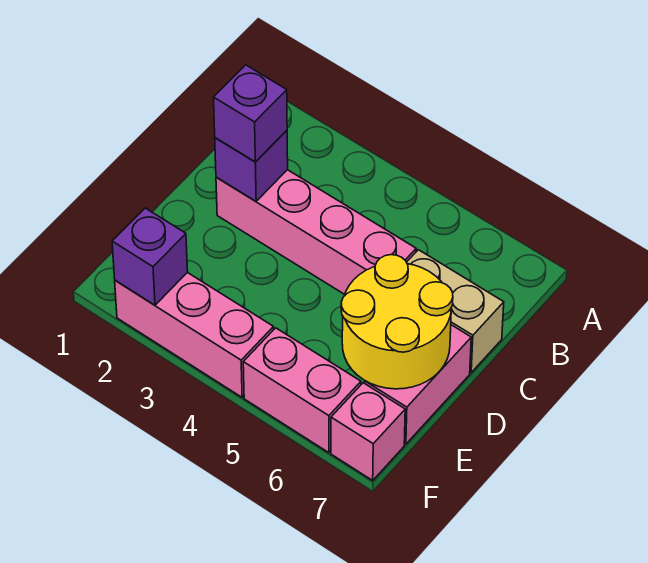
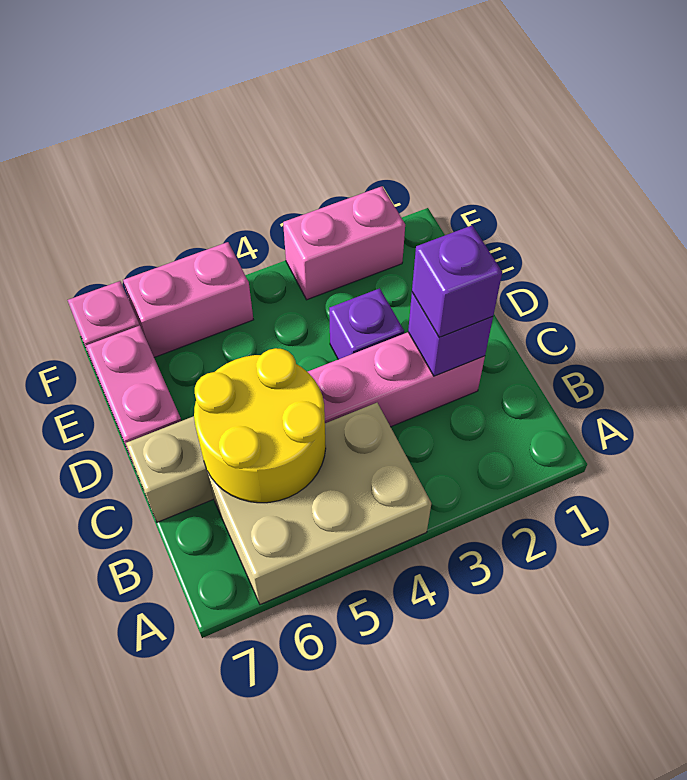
none -> tan 2x3 brick [208,403,431,605]
yellow 2x2 round brick [341,255,453,389] -> yellow 2x2 round brick moved to [194,348,326,503]
pink 1x3 brick [115,272,274,397] -> pink 1x2 brick [283,186,405,300]
purple 1x1 brick [112,208,188,305] -> purple 1x1 brick moved to [329,288,404,359]

